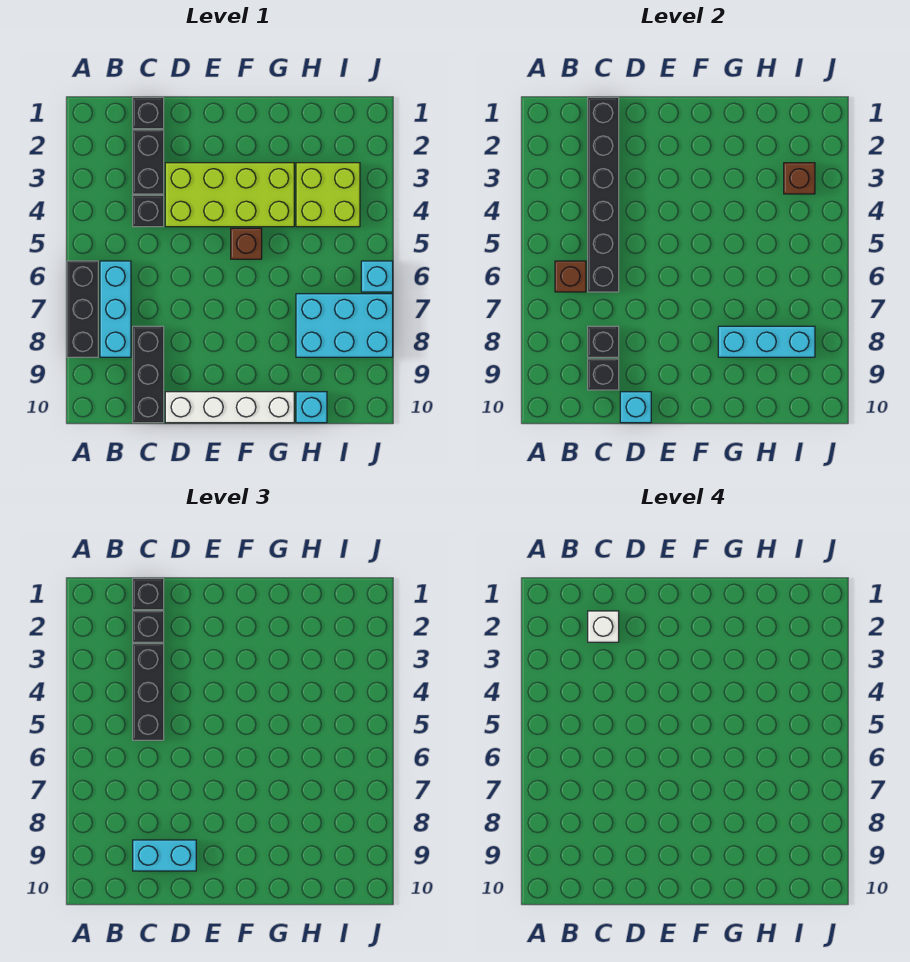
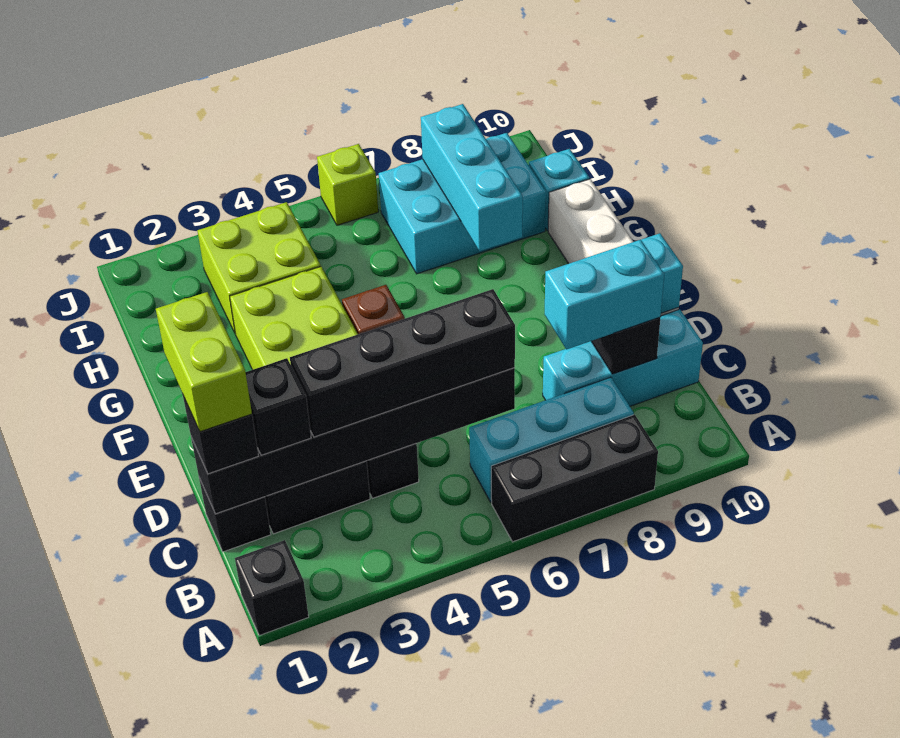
brown 1x1 brick [555,261,586,292] -> none
none -> lime 1x2 brick [156,292,252,432]
white 1x1 brick [588,611,619,642] -> none
black 1x3 brick [133,644,164,740] -> black 1x4 brick [290,289,515,437]
black 1x3 brick [133,326,164,423] -> cyan 1x3 brick [543,309,703,406]
black 1x1 brick [588,326,619,357] -> black 1x1 brick moved to [235,540,309,636]
cyan 1x2 brick [133,840,196,871] -> cyan 1x2 brick turned to [544,240,664,350]
cyan 2x3 brick [296,294,393,357] -> cyan 2x3 brick turned to [379,133,546,274]
brown 1x1 brick [784,163,815,194] -> none
cyan 1x1 brick [361,261,393,292] -> lime 1x1 brick [317,144,378,225]

